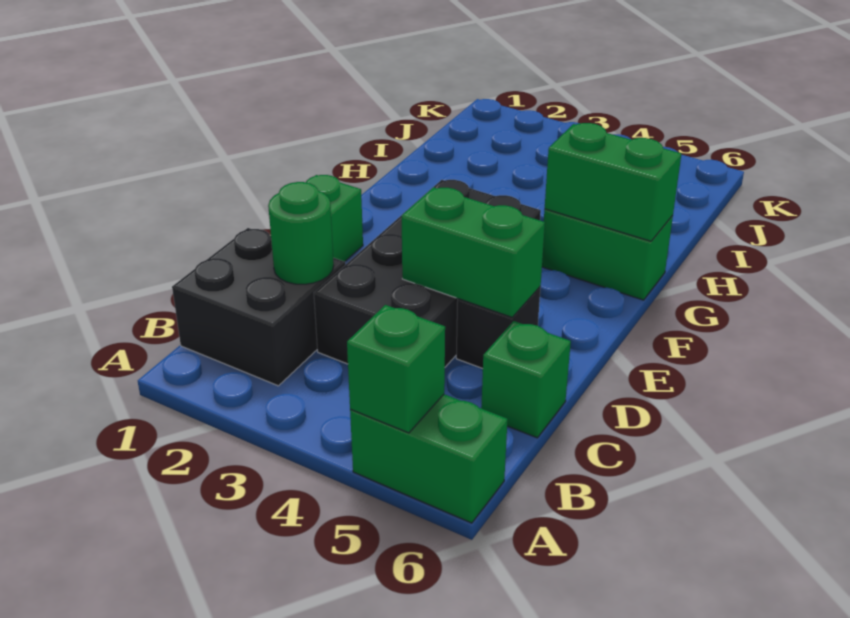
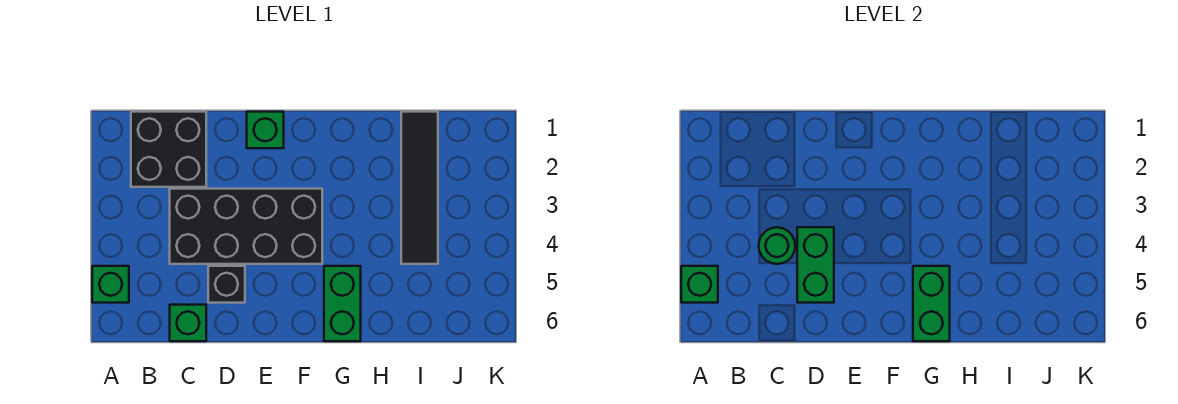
green 1x2 brick [350,394,508,523] -> green 1x1 brick [92,266,129,303]
green 1x1 round brick [268,182,334,284] -> green 1x1 round brick moved to [759,227,795,264]
none -> black 1x4 tile [401,112,438,264]

